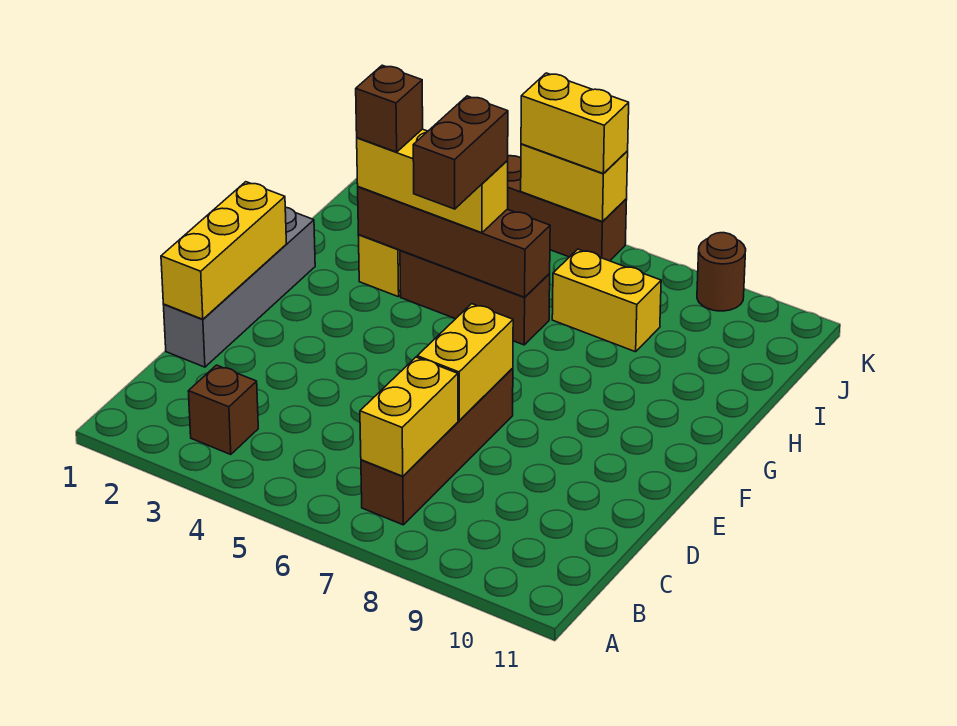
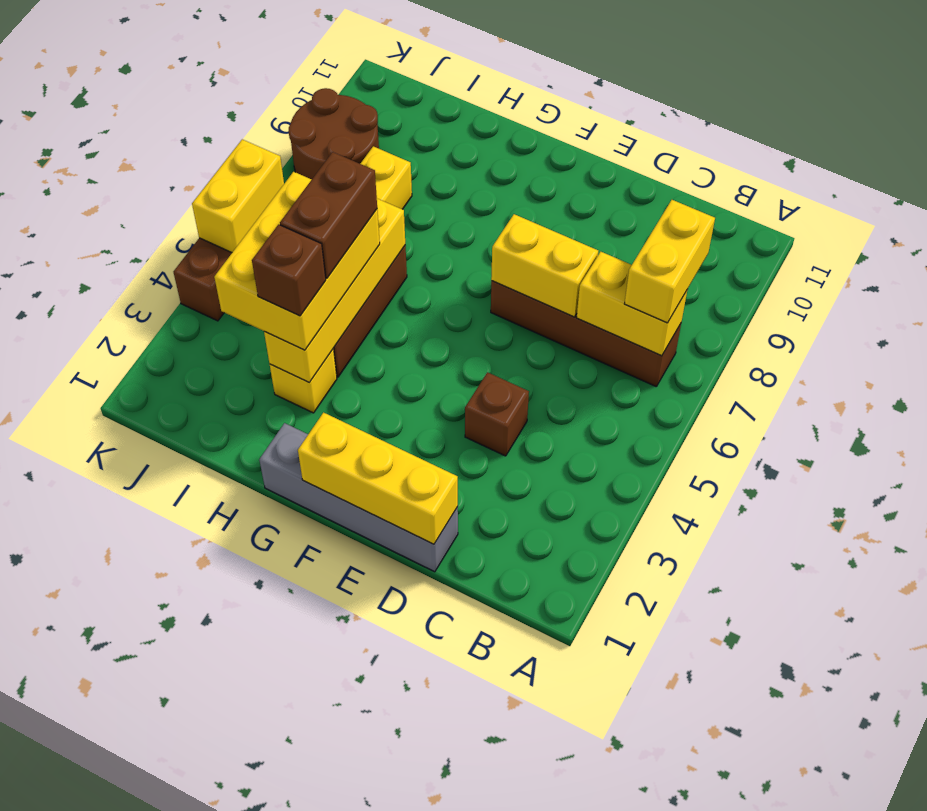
brown 1x1 brick [188,365,258,455] -> brown 1x1 brick moved to [465,372,529,456]
brown 1x2 brick [413,96,508,209] -> brown 1x2 brick turned to [280,152,377,278]
brown 1x4 brick [358,187,550,297] -> yellow 1x4 brick [264,199,405,382]
yellow 1x3 brick [357,129,508,233] -> yellow 2x3 brick [214,172,380,350]
yellow 1x2 brick [521,73,629,174] -> yellow 1x2 brick moved to [625,200,715,323]
brown 1x1 round brick [697,233,746,311] -> brown 2x2 round brick [289,88,379,179]

